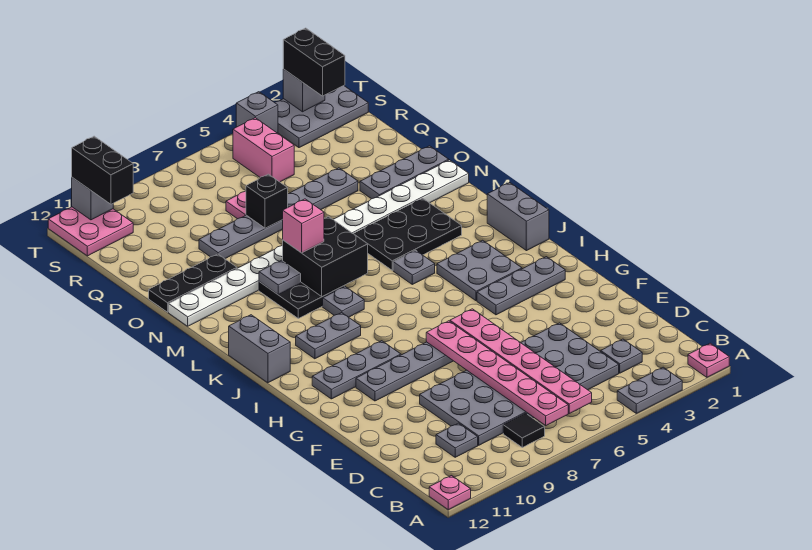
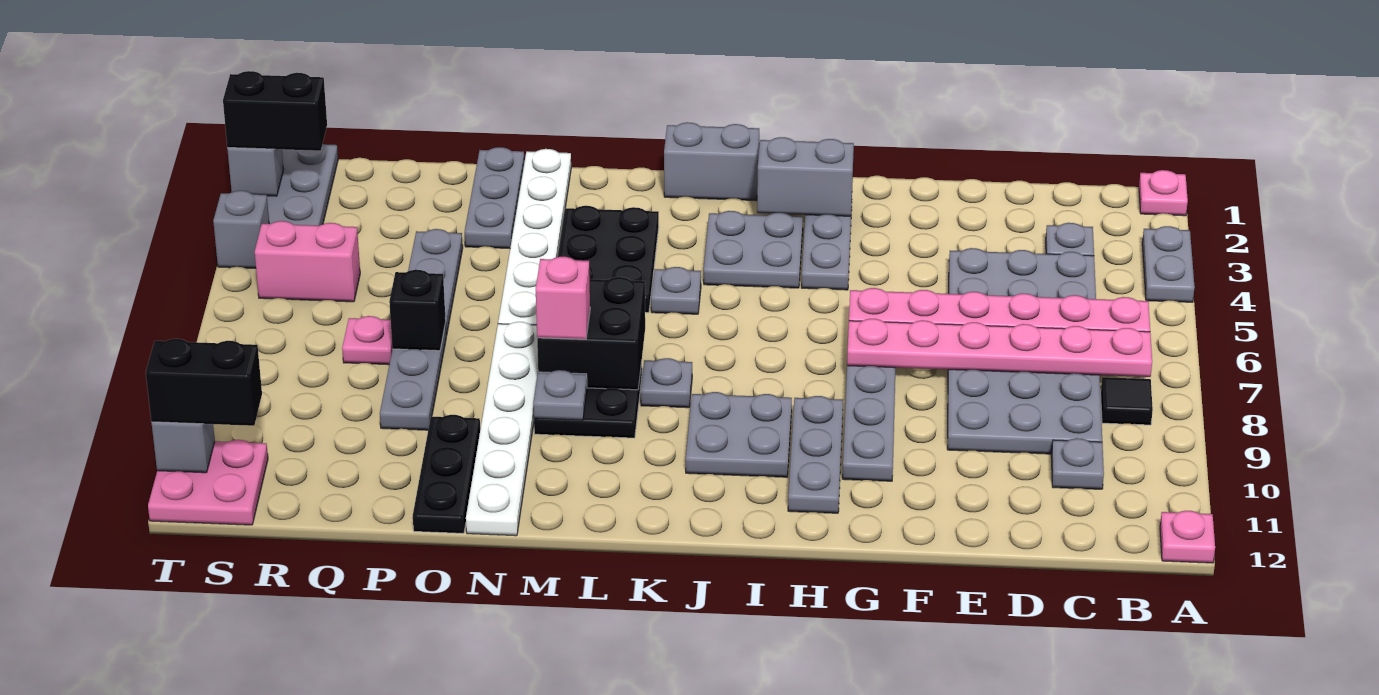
grey 1x2 plate [296,313,361,359] -> grey 2x2 plate [686,392,792,477]
grey 1x2 brick [229,315,290,383] -> grey 1x2 brick moved to [757,137,854,216]

